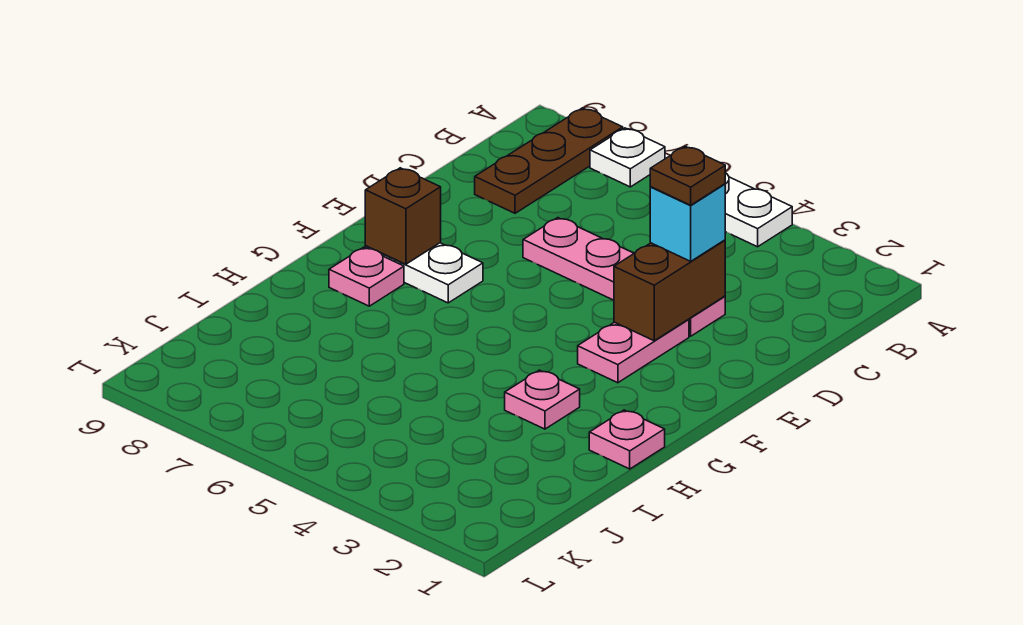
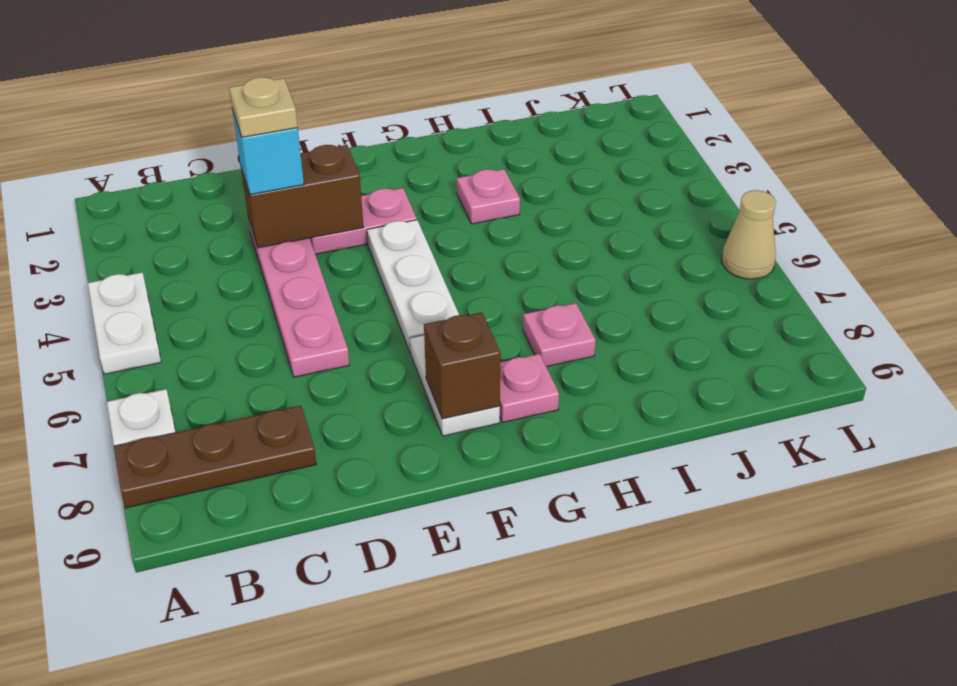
brown 1x1 plate [650,146,725,205] -> tan 1x1 plate [229,77,298,137]
none -> white 1x3 plate [367,220,459,351]
pink 1x1 plate [589,410,665,469] -> pink 1x1 plate moved to [523,303,596,367]
none -> tan 1x1 cone [722,190,776,279]

